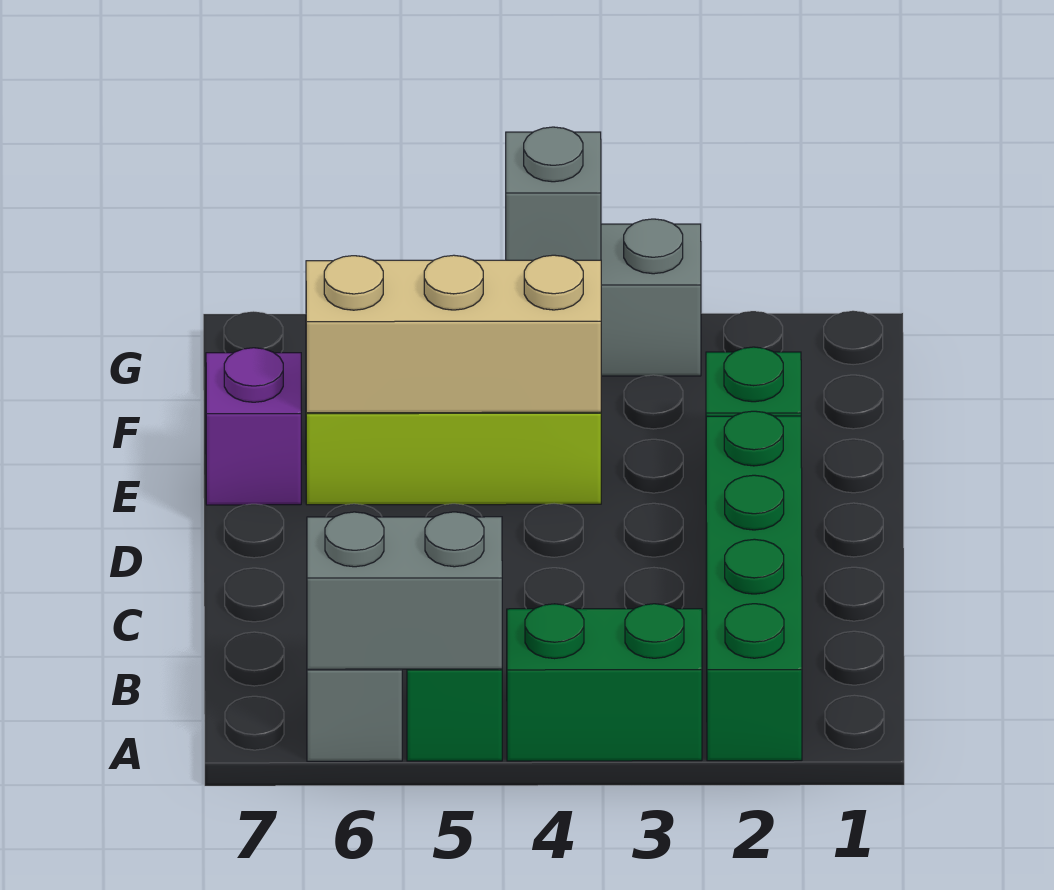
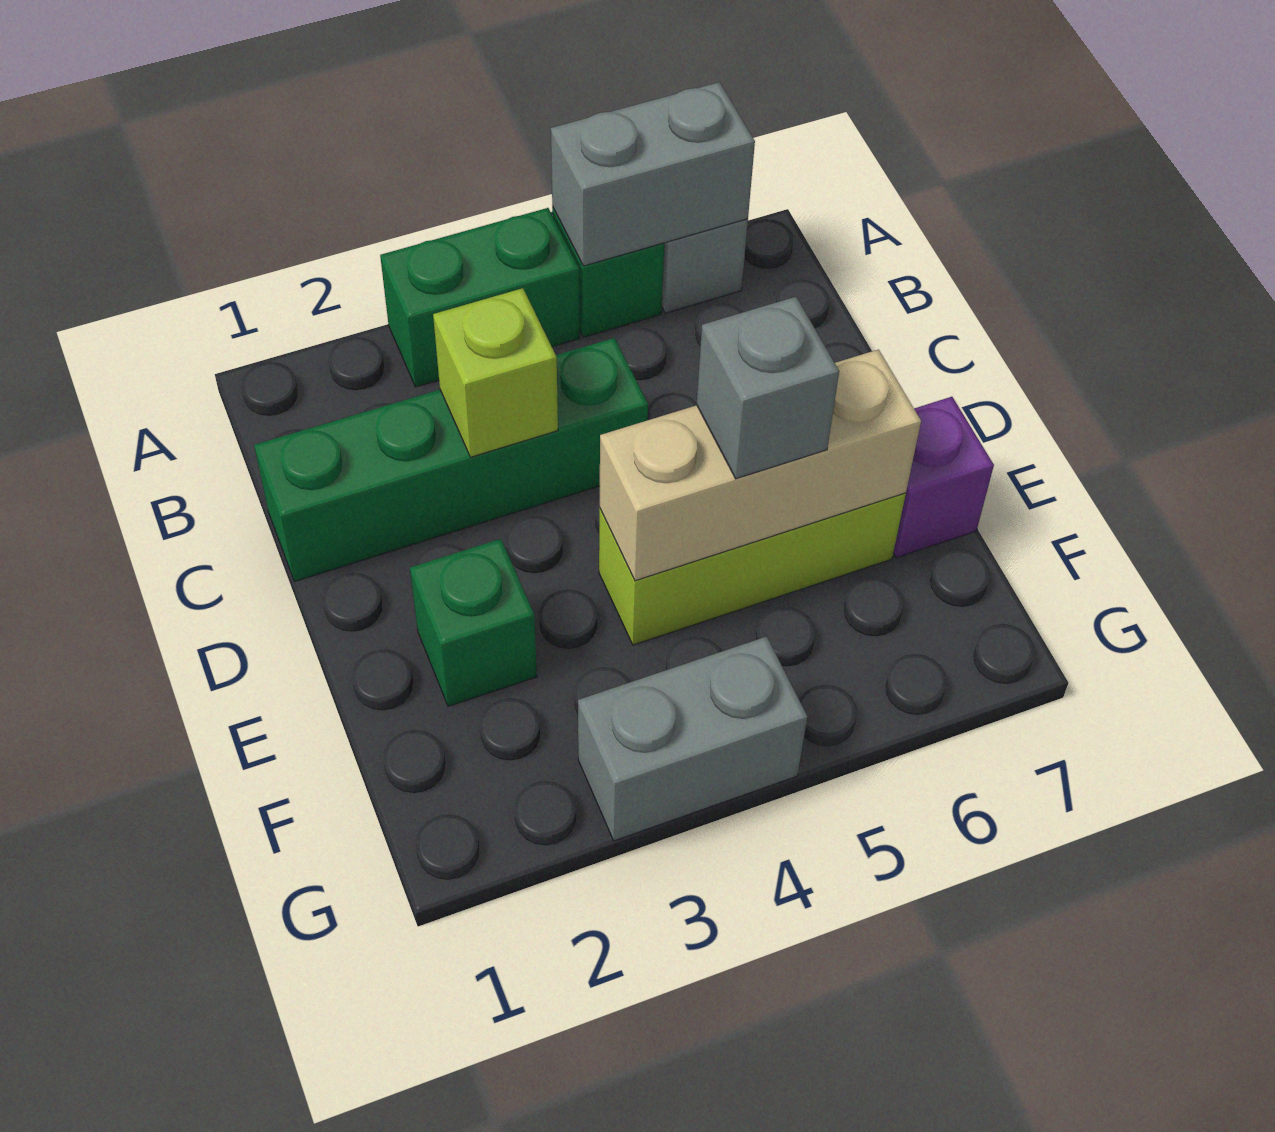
green 1x4 brick [706,411,802,761] -> green 1x4 brick turned to [254,338,648,581]
none -> lime 1x1 brick [433,288,558,457]
grey 1x1 brick [506,127,601,260] -> grey 1x1 brick moved to [697,297,839,479]

